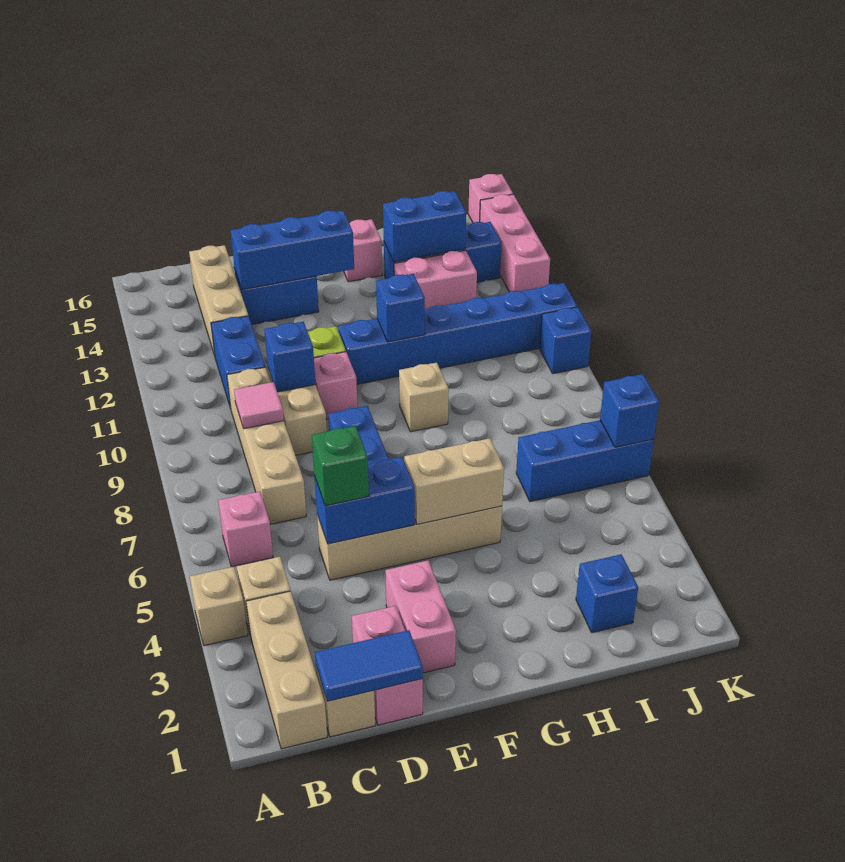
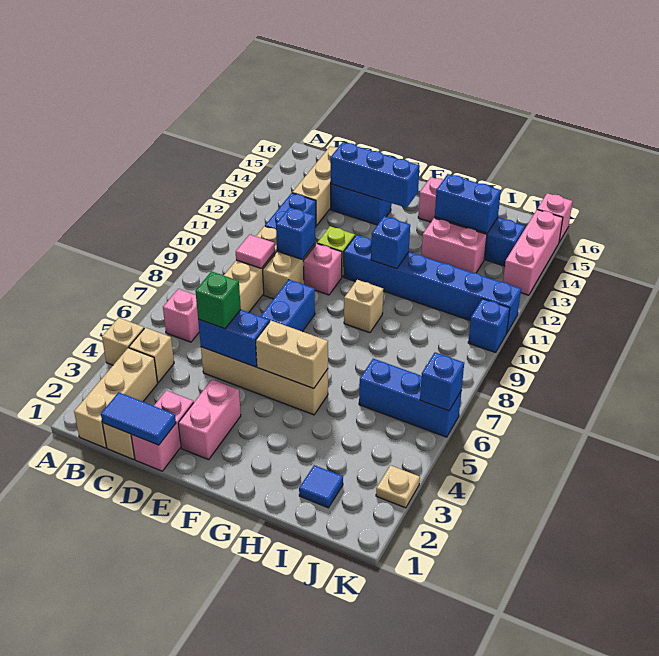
blue 1x1 brick [576,554,638,633] -> blue 1x1 tile [299,465,343,508]
none -> tan 1x1 plate [376,465,420,508]

